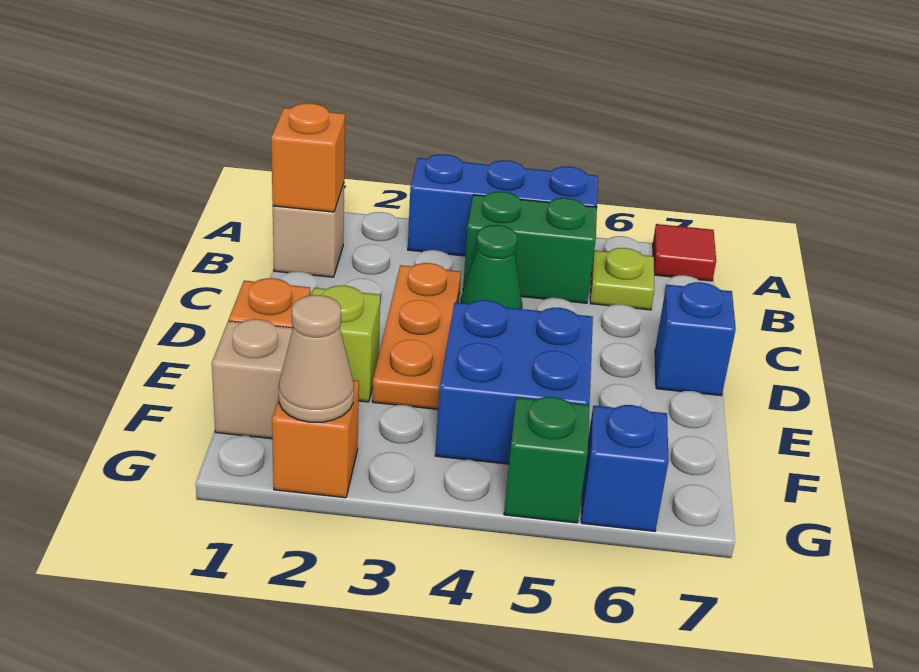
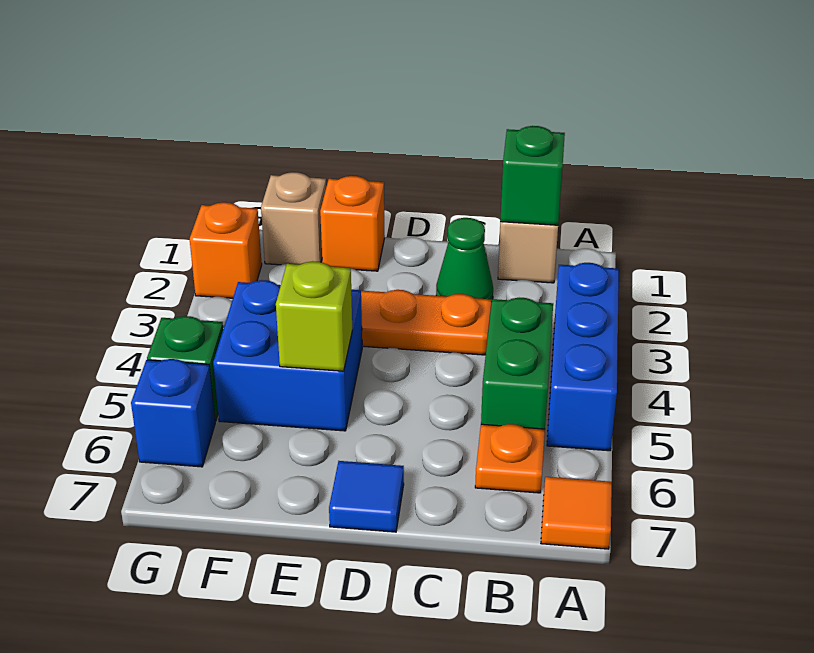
red 1x1 tile [653,224,716,281] -> orange 1x1 tile [541,477,612,549]
orange 1x1 brick [271,103,345,212] -> green 1x1 brick [500,126,565,225]
lime 1x1 plate [590,248,655,310] -> orange 1x1 plate [475,424,545,493]
green 1x1 cone [460,225,522,309] -> green 1x1 cone moved to [436,218,493,302]
blue 1x1 brick [655,282,736,396] -> blue 1x1 tile [329,461,404,532]
lime 1x1 brick [312,286,380,402] -> lime 1x1 brick moved to [276,261,352,371]
tan 1x1 cone [279,295,354,422] -> none

